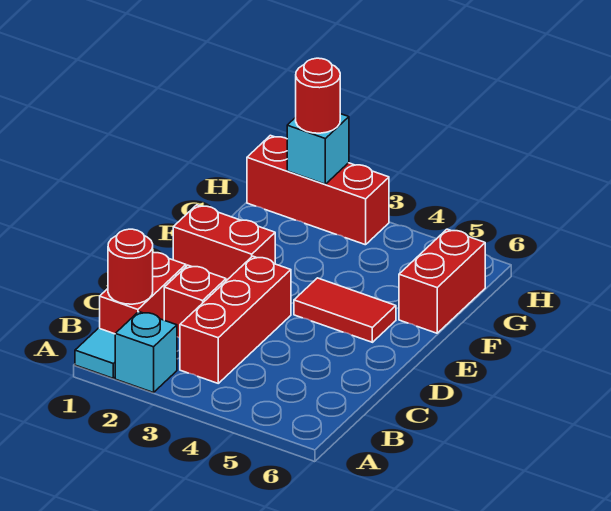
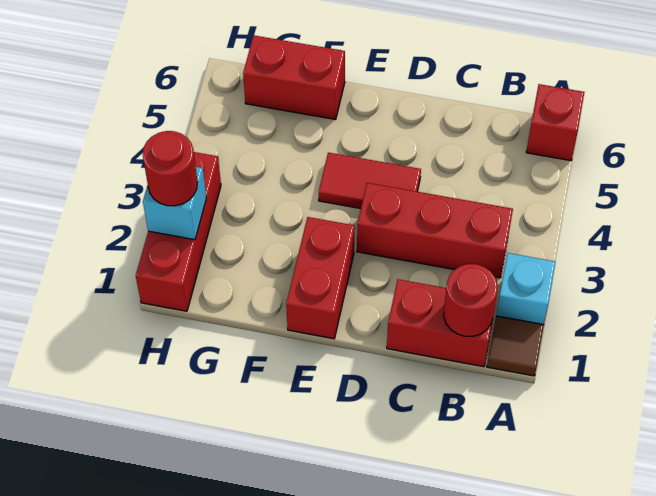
cyan 1x1 tile [75,328,115,378] -> brown 1x1 tile [487,316,544,376]
red 1x1 brick [164,265,226,338] -> red 1x1 brick moved to [526,84,584,161]
red 1x2 tile [294,278,396,342] -> red 1x2 tile turned to [319,153,421,209]

